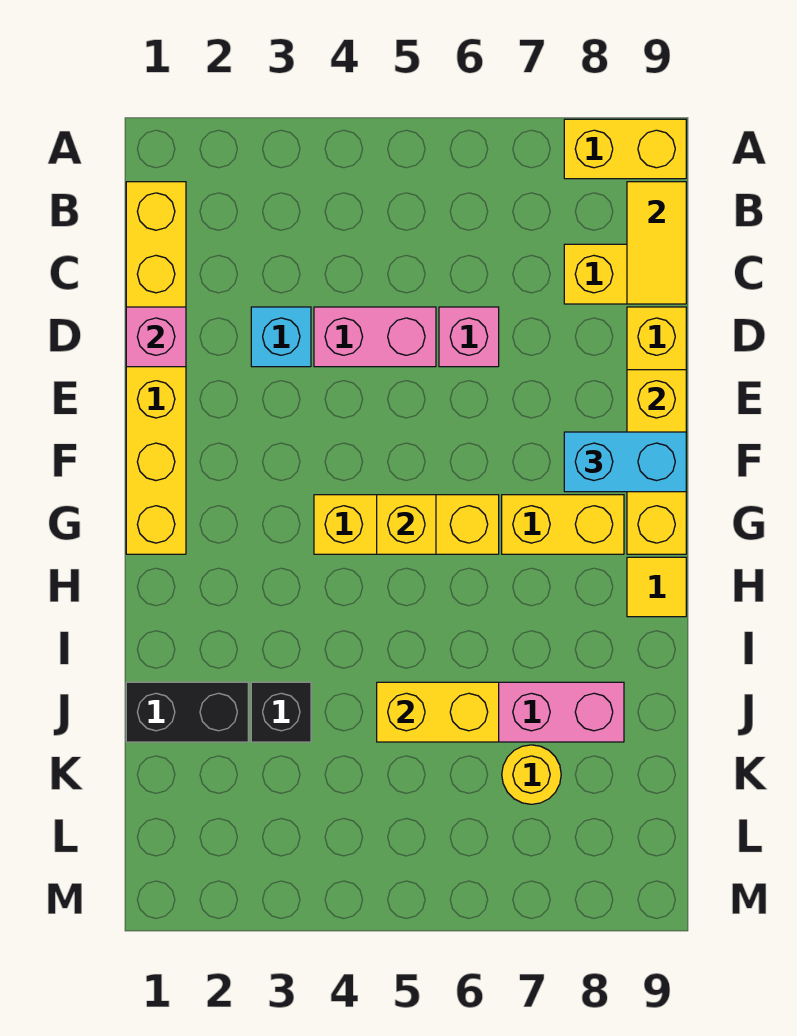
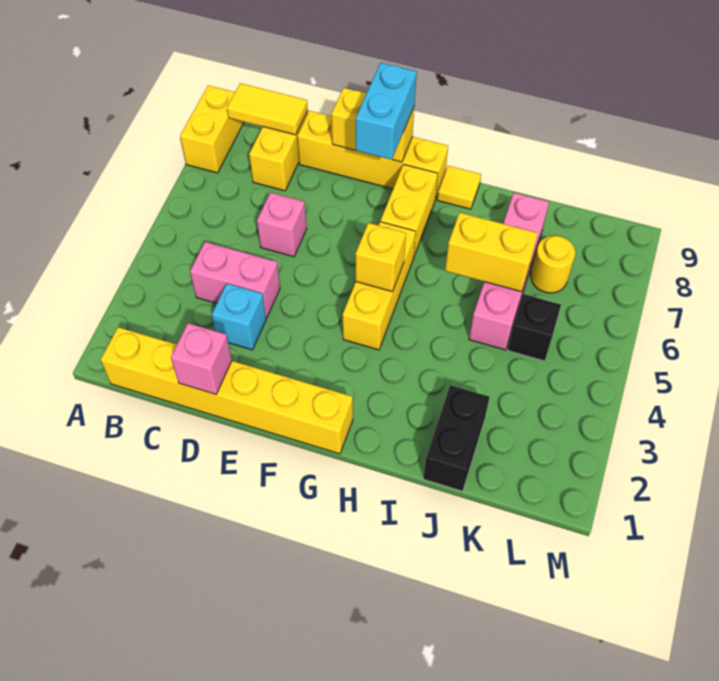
pink 1x2 brick [314,307,436,367] -> pink 1x2 brick turned to [190,242,280,318]
black 1x1 brick [251,682,311,742] -> black 1x1 brick moved to [508,294,561,361]
yellow 1x2 brick [377,682,499,742] -> yellow 1x2 brick turned to [445,212,538,292]

